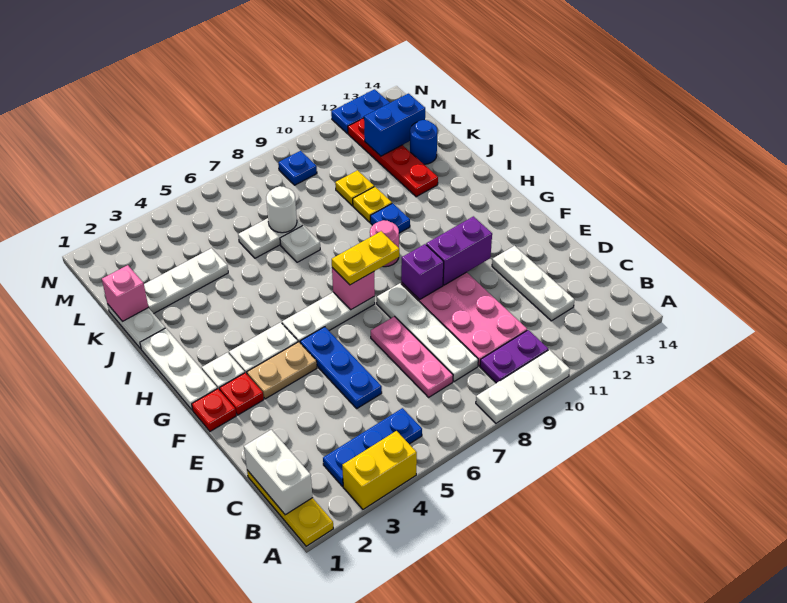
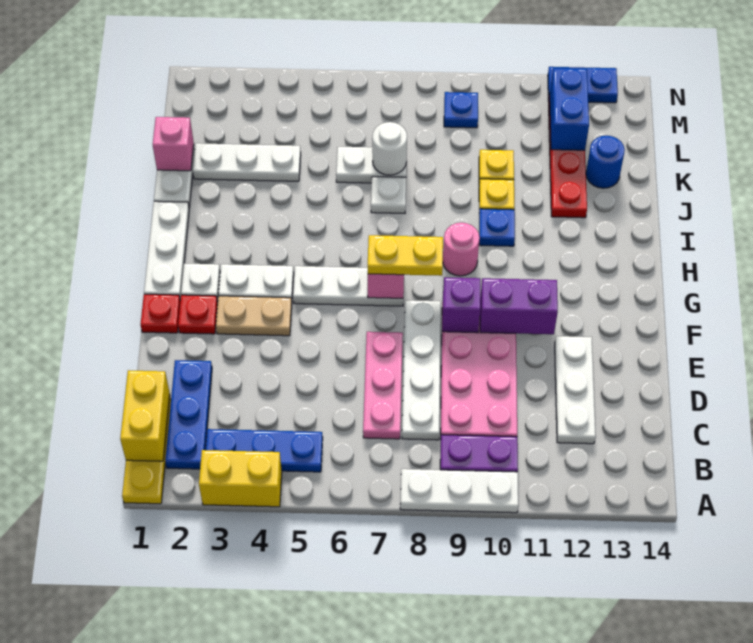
white 1x2 brick [244,430,313,515] -> yellow 1x2 brick [120,370,170,461]
blue 1x3 plate [300,327,382,408] -> blue 1x3 plate moved to [165,360,212,469]
blue 1x2 brick [364,94,425,156] -> blue 1x2 brick turned to [550,68,589,150]

